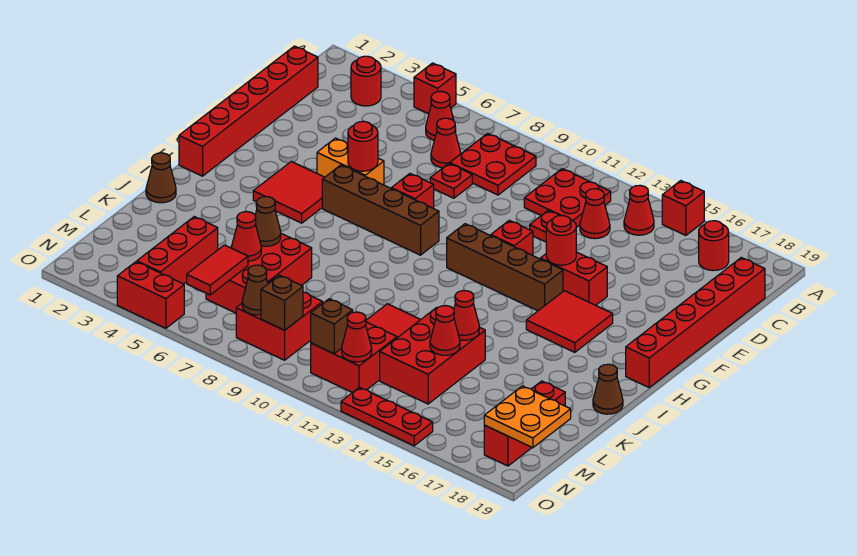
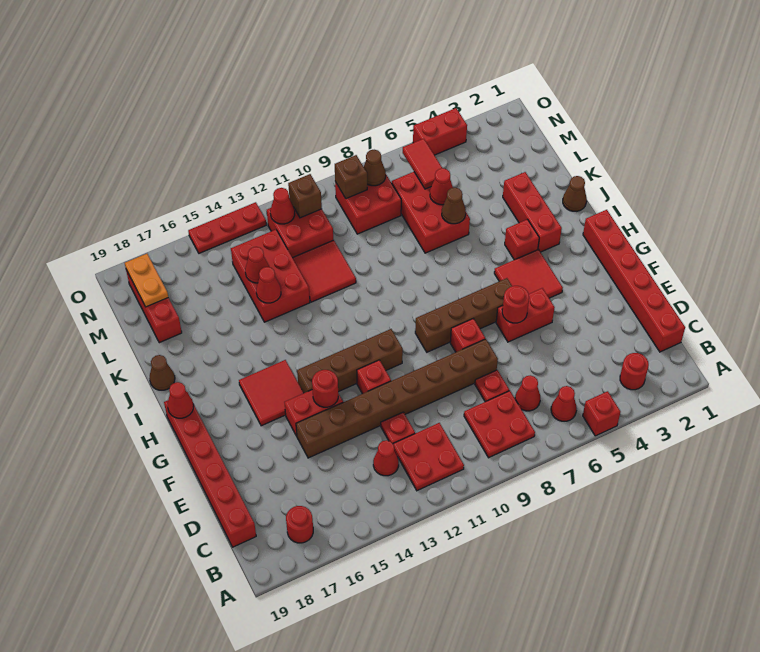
red 1x1 brick [662,181,704,235] -> red 1x1 brick moved to [505,219,539,260]
red 1x1 cone [624,185,654,235] -> red 1x1 cone moved to [168,382,194,418]
none -> brown 1x8 brick [296,339,498,458]
orange 1x2 brick [317,138,384,185] -> red 1x2 brick [496,288,555,342]
red 1x3 brick [137,217,218,284] -> red 1x3 brick moved to [503,172,562,252]
orange 2x2 plate [484,386,571,448] -> orange 1x2 plate [125,254,168,307]

